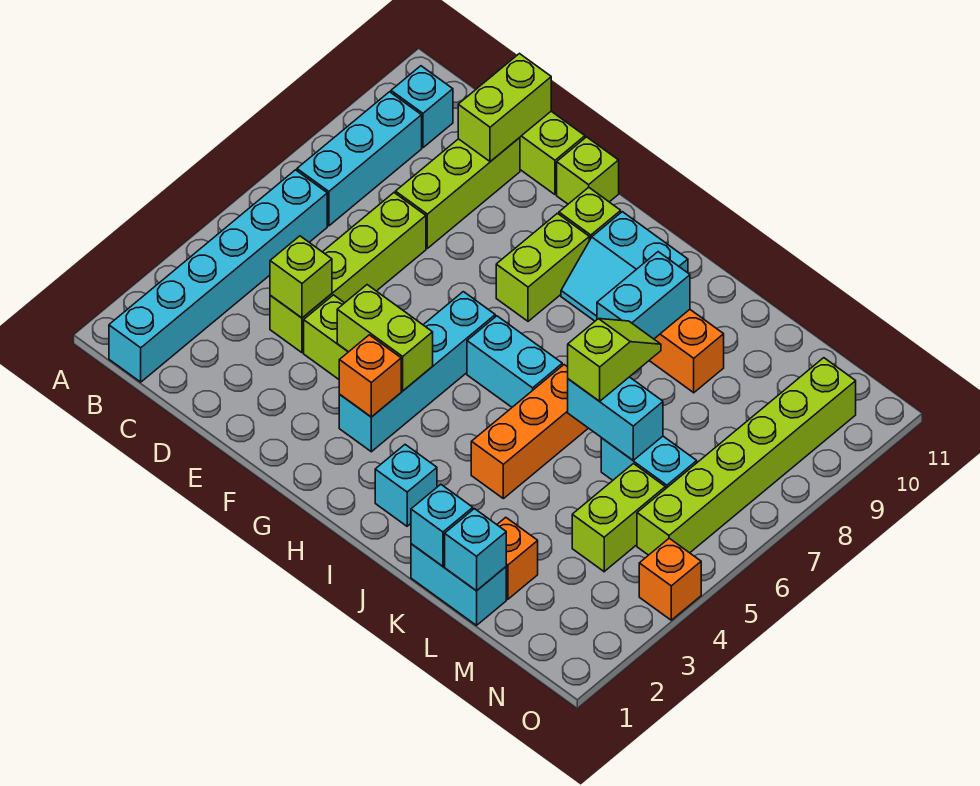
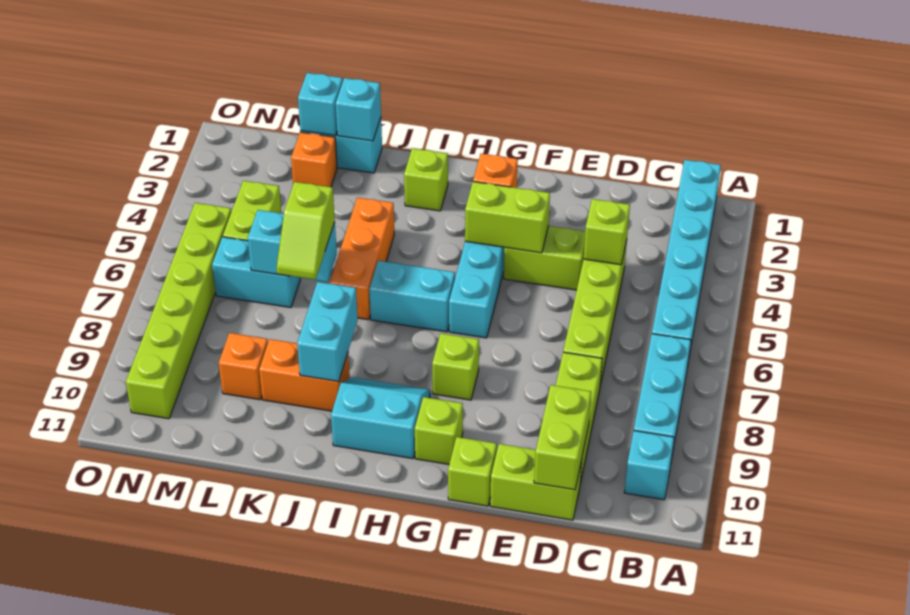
lime 1x2 brick [496,213,589,321] -> lime 1x1 brick [432,333,479,400]
cyan 1x1 brick [375,445,437,526] -> lime 1x1 brick [404,148,448,211]
orange 1x1 brick [639,538,701,620] -> orange 1x1 brick moved to [219,333,268,400]

